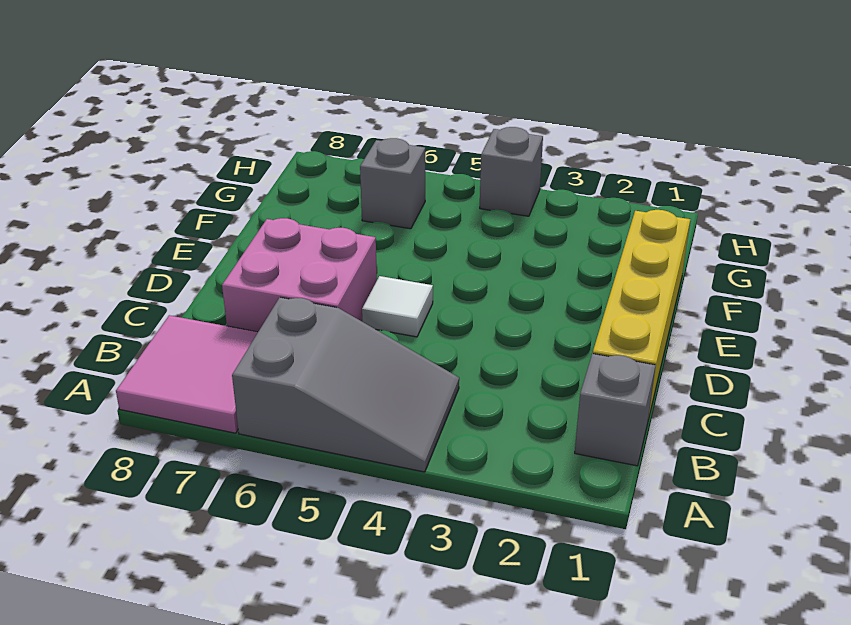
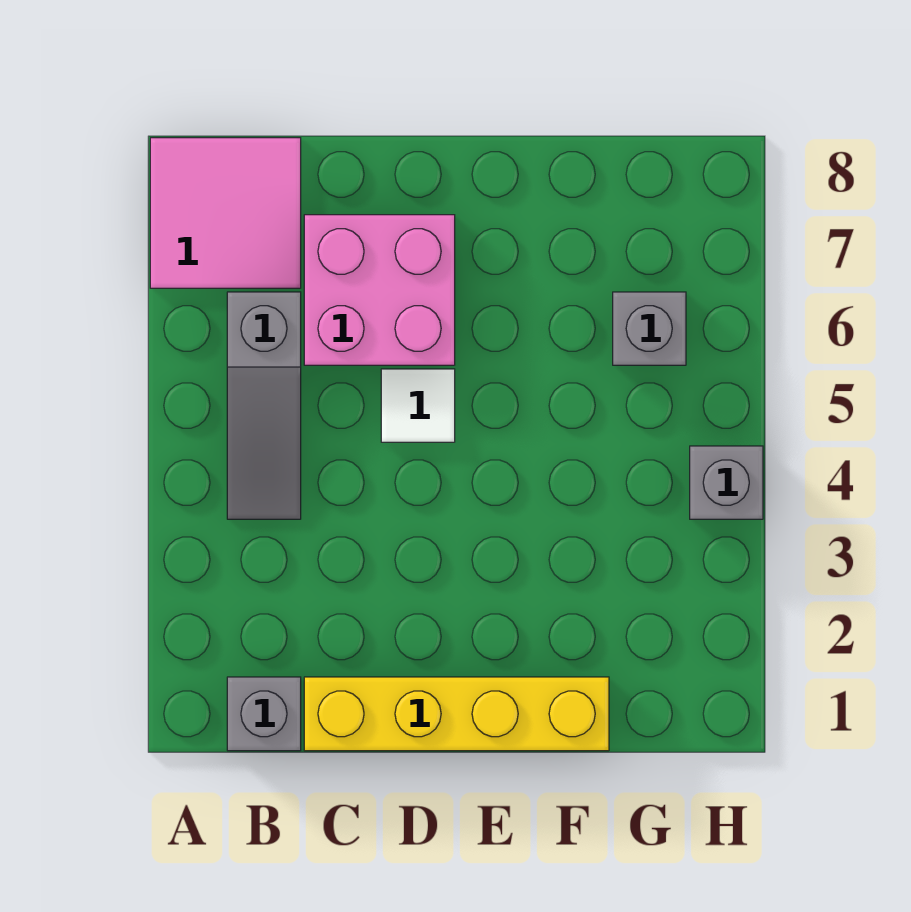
grey 2x3 slope [232,297,459,472] -> grey 1x3 slope [227,292,301,519]

